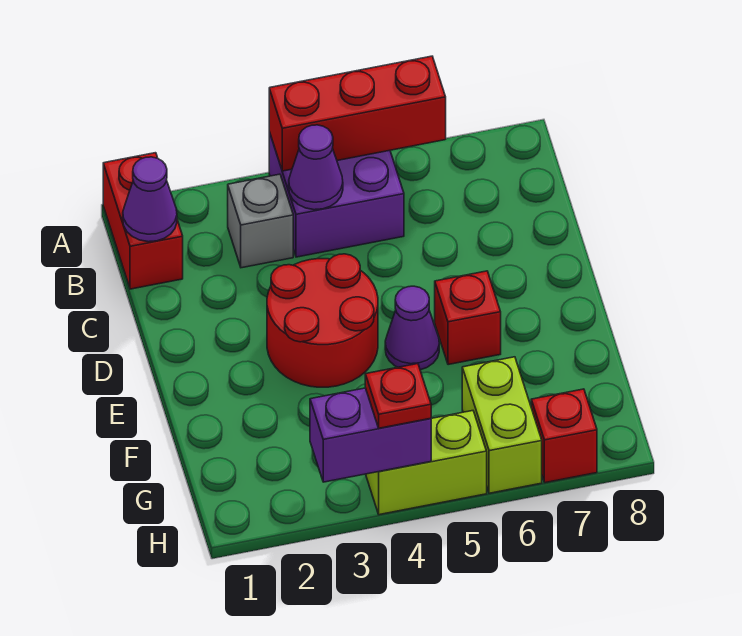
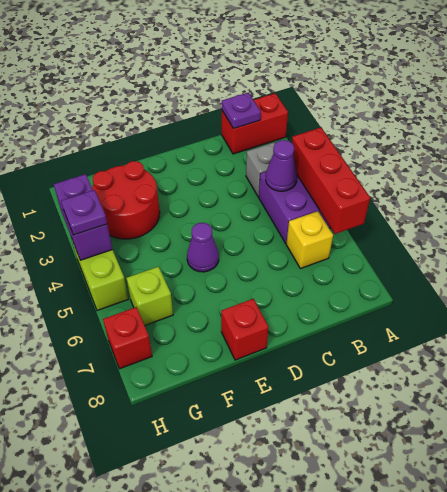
purple 1x1 cone [123,157,177,242] -> purple 1x1 plate [222,93,261,129]
none -> yellow 1x1 brick [286,211,333,269]
red 2x2 round brick [267,254,378,387] -> red 2x2 round brick moved to [92,161,160,239]
red 1x1 brick [435,271,501,365] -> red 1x1 brick moved to [221,299,269,360]
lime 1x2 brick [462,357,542,493] -> lime 1x1 brick [127,267,173,325]
red 1x1 plate [365,364,431,428] -> purple 1x1 plate [61,190,107,235]

